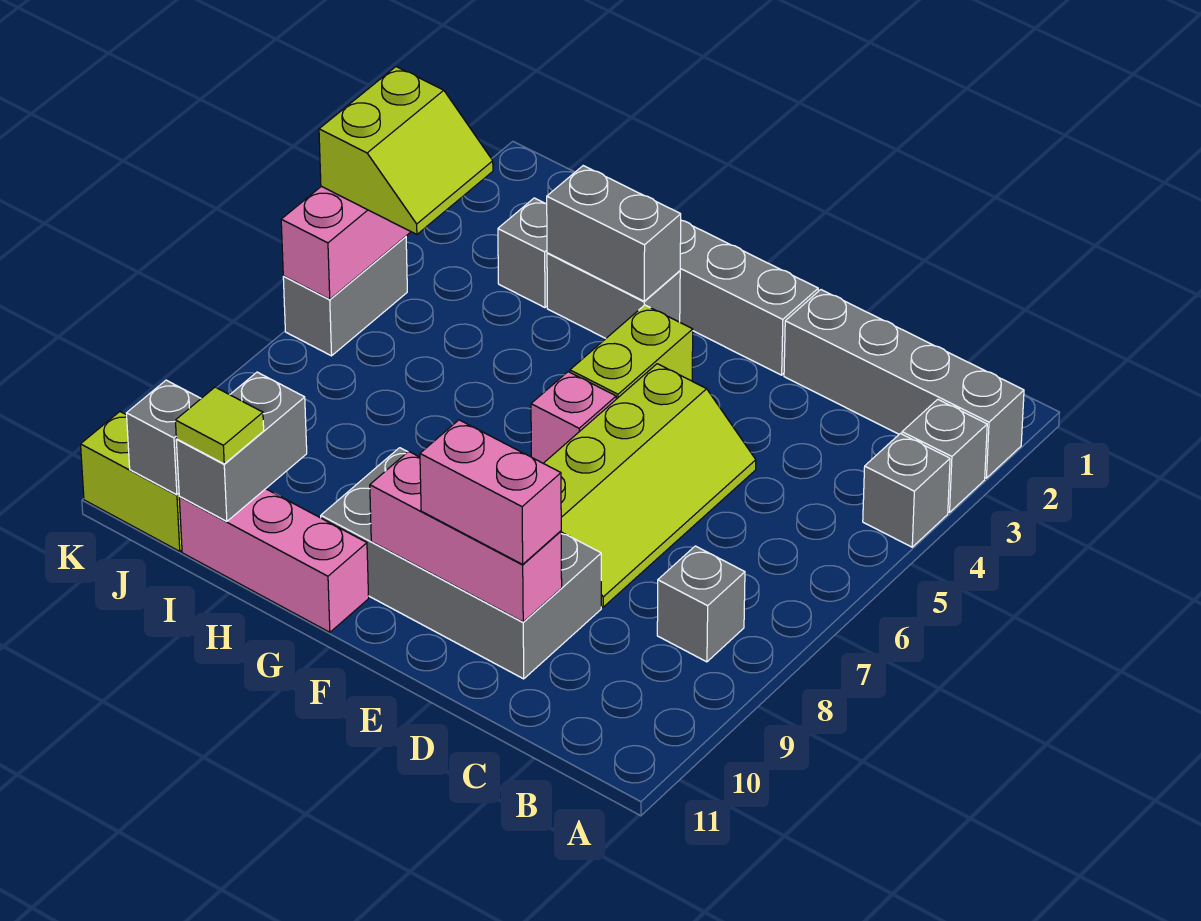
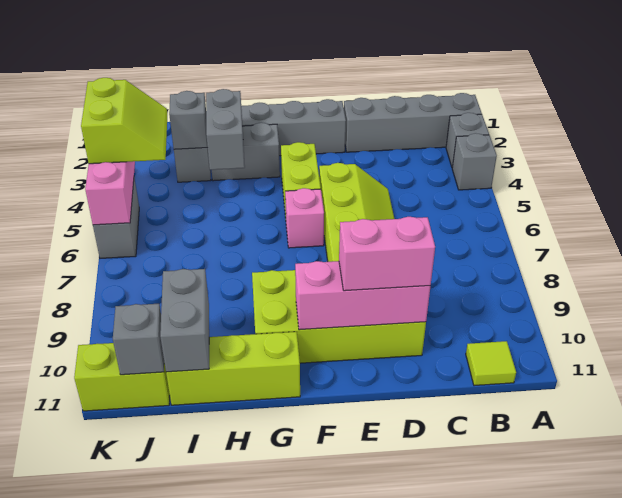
grey 1x1 brick [657,546,745,662] -> grey 1x1 brick moved to [169,91,208,149]
grey 2x4 brick [321,448,601,679] -> lime 2x4 brick [252,270,426,363]
grey 1x2 brick [547,166,681,301] -> grey 1x2 brick turned to [206,89,245,170]
pink 1x3 brick [179,489,369,632] -> lime 1x3 brick [166,332,300,405]
lime 1x1 tile [175,387,264,464] -> lime 1x1 tile moved to [466,341,516,386]

